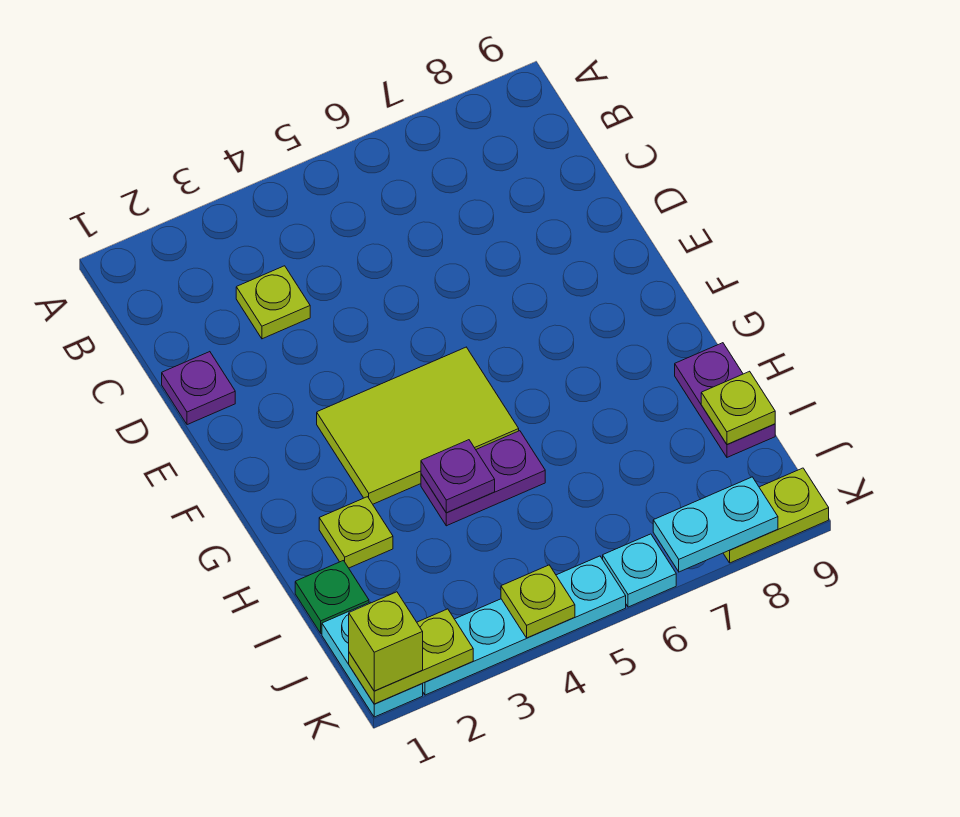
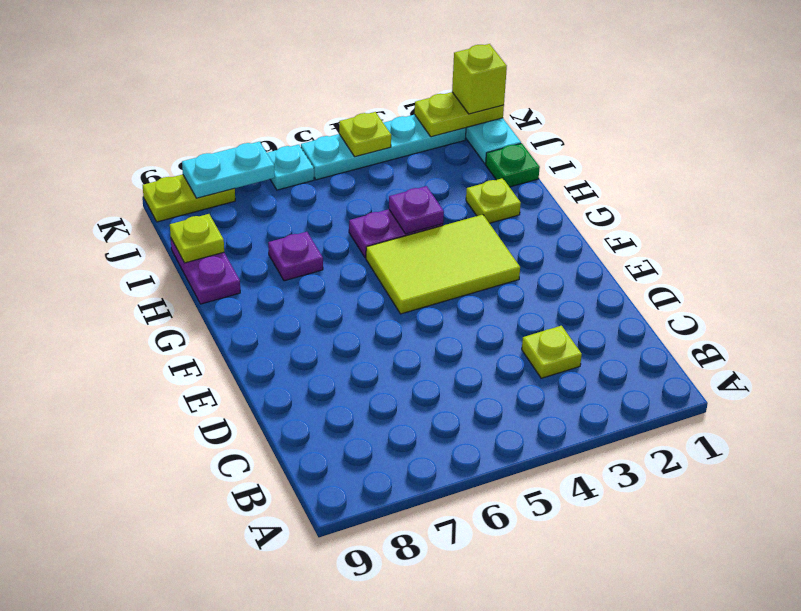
purple 1x1 plate [162,352,235,425] -> purple 1x1 plate moved to [268,232,323,281]

